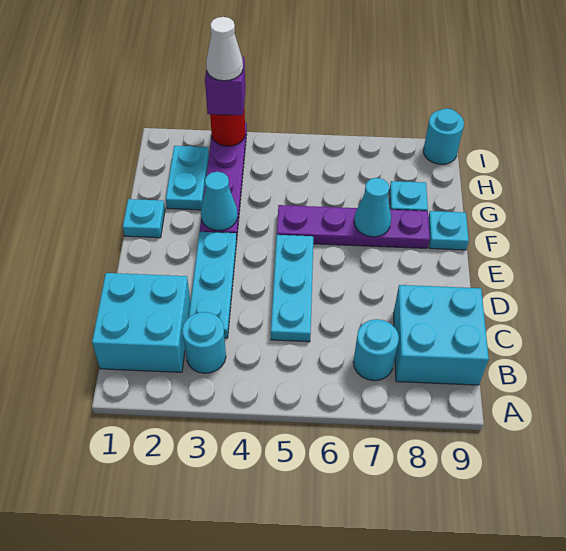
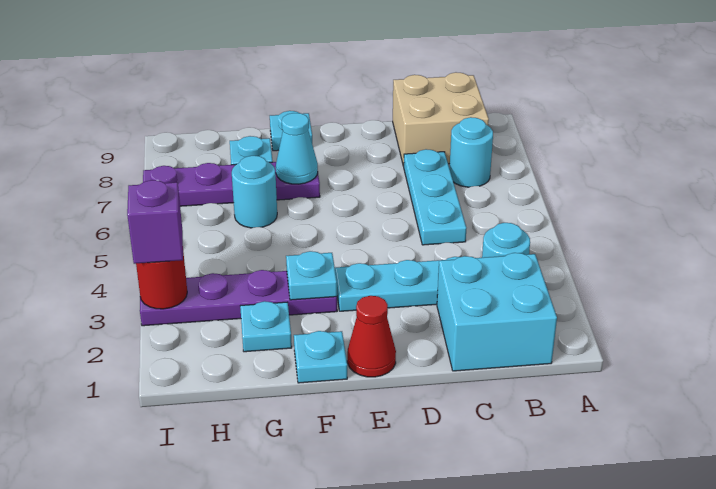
cyan 2x2 brick [394,285,489,385] -> tan 2x2 brick [393,72,489,166]
cyan 1x3 plate [271,235,313,342] -> cyan 1x3 plate turned to [404,149,466,245]
none -> red 1x1 cone [347,296,396,377]
cyan 1x1 cone [201,172,238,231] -> cyan 1x1 plate [286,251,337,300]
purple 1x4 plate [277,205,430,248] -> purple 1x4 plate turned to [143,162,320,206]
cyan 1x2 plate [166,146,209,210] -> cyan 1x1 plate [240,301,292,352]
white 1x1 cone [206,17,243,81] -> none
cyan 1x1 round brick [423,108,464,164] -> cyan 1x1 round brick moved to [232,156,277,228]

